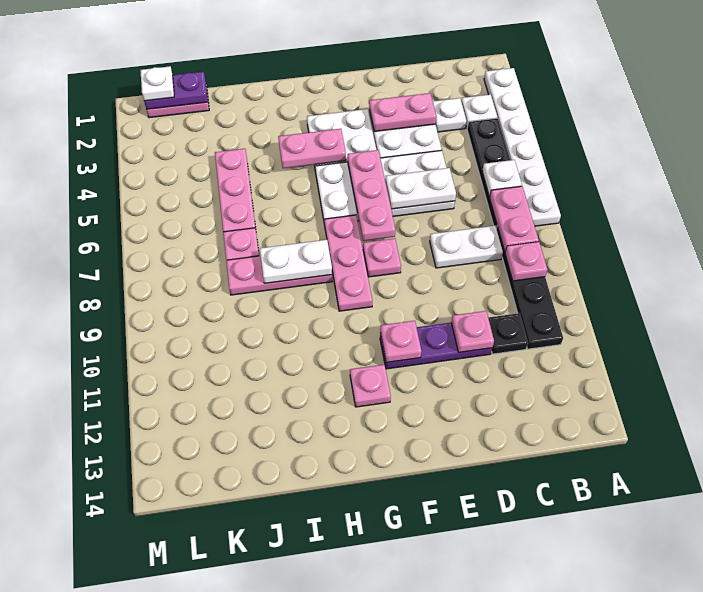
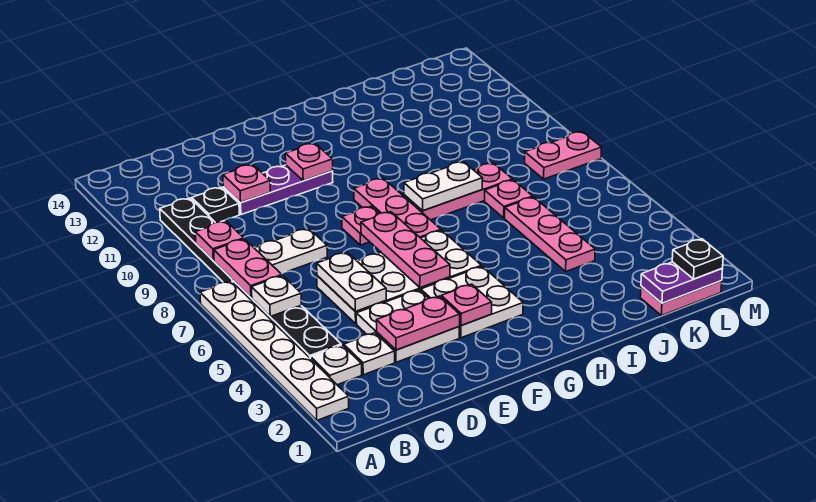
white 1x2 plate [385,168,456,209] -> white 1x2 plate turned to [317,252,386,312]
pink 1x2 plate [278,129,346,168] -> pink 1x2 plate moved to [525,132,602,179]
pink 1x1 plate [350,365,391,407] -> pink 1x1 plate moved to [441,284,492,326]
white 1x1 plate [140,66,174,101] -> black 1x1 plate [672,239,723,279]

